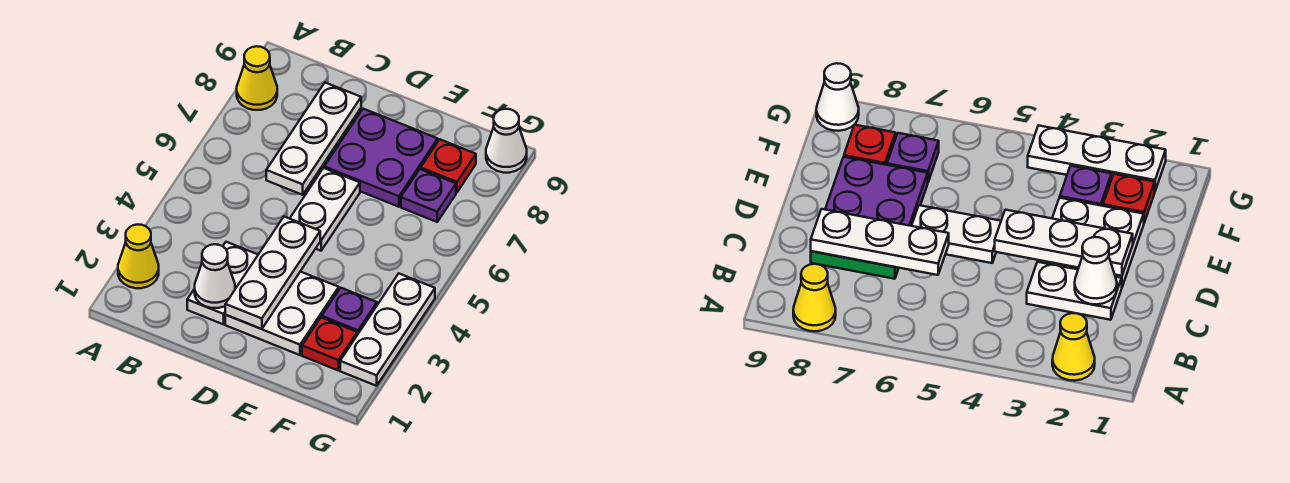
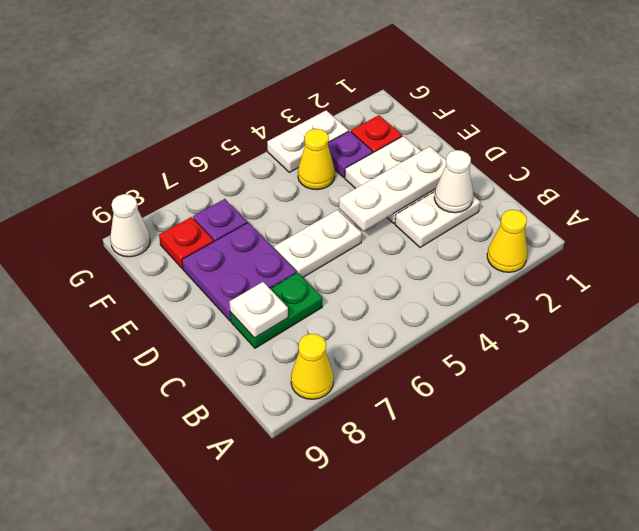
white 1x3 plate [266,83,361,195] -> white 1x1 plate [229,282,288,338]
none -> yellow 1x1 cone [298,129,335,190]
white 1x3 plate [340,274,435,386] -> white 1x2 plate [267,110,349,172]

